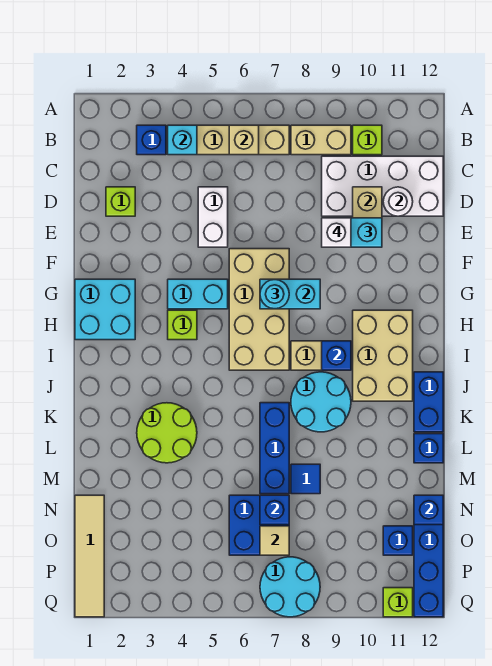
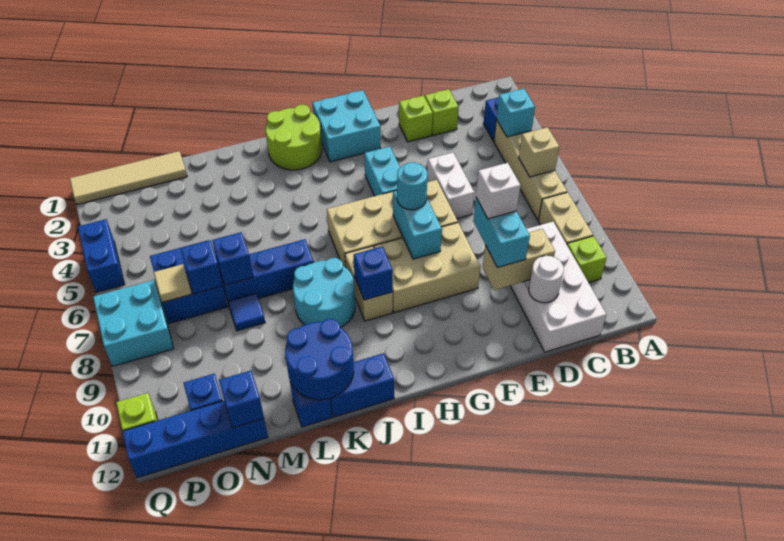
white 1x2 brick [198,187,228,247] -> white 1x2 brick turned to [427,153,474,219]
lime 1x1 brick [168,310,197,340] -> lime 1x1 brick moved to [399,96,433,142]
tan 2x3 brick [353,310,413,401] -> tan 2x3 brick moved to [374,223,481,313]
lime 2x2 round brick [137,403,197,463] -> lime 2x2 round brick moved to [265,105,322,170]
none -> blue 2x2 round brick [285,319,354,400]
none -> blue 1x1 brick [212,232,253,285]
cyan 2x2 round brick [260,557,320,617] -> cyan 2x2 brick [93,280,174,366]
none -> blue 1x2 brick [78,219,125,292]

